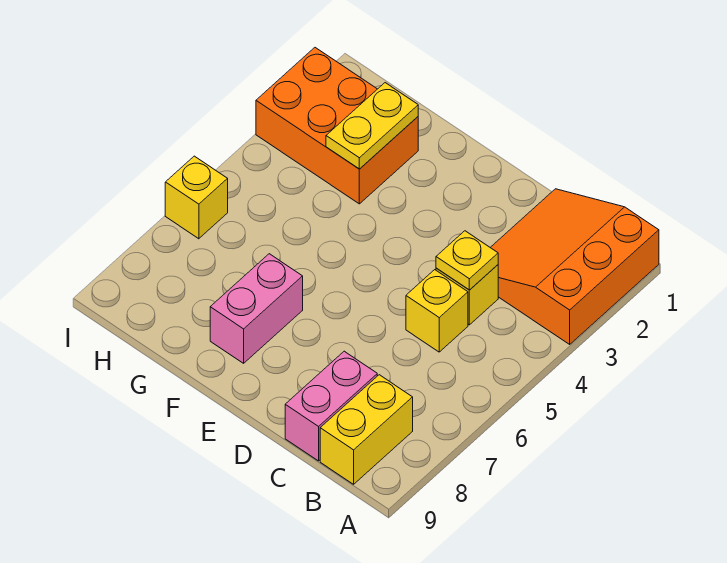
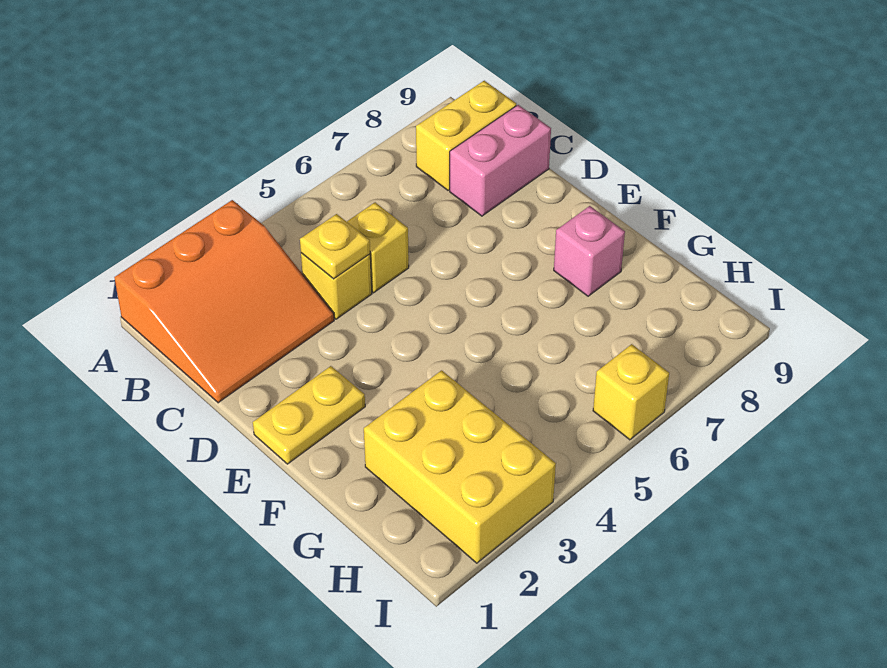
pink 1x2 brick [210,254,303,363] -> pink 1x1 brick [554,206,625,296]
orange 2x3 brick [256,48,418,204] -> yellow 2x3 brick [364,370,556,563]
yellow 1x2 plate [326,83,418,169] -> yellow 1x2 plate moved to [253,366,365,464]

